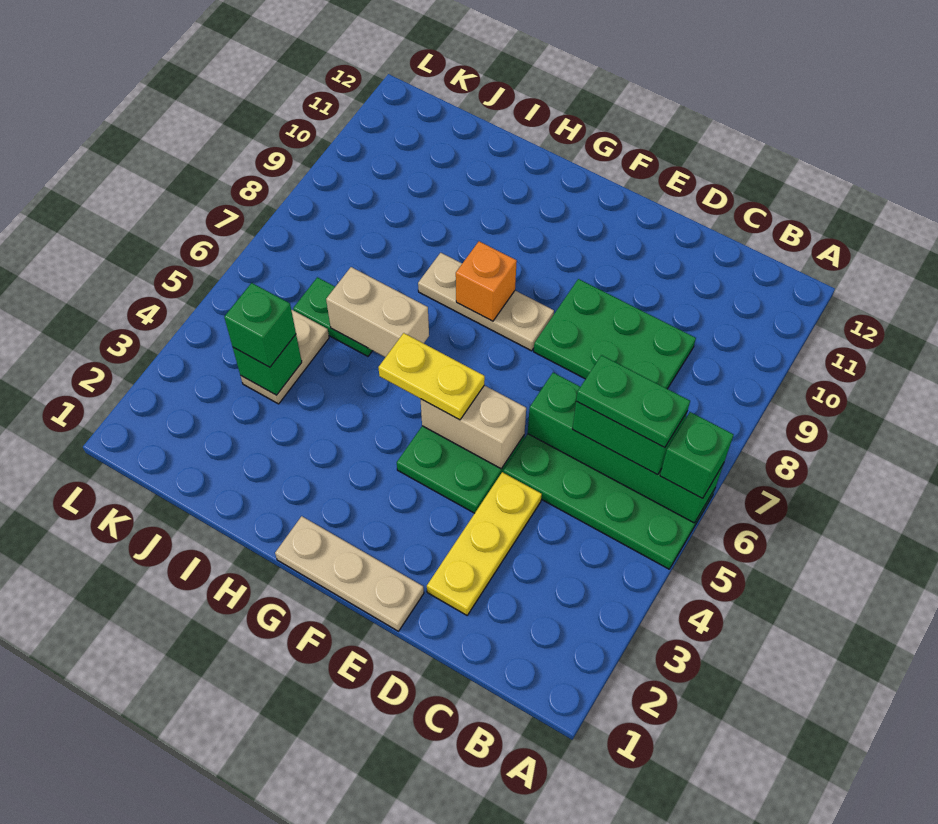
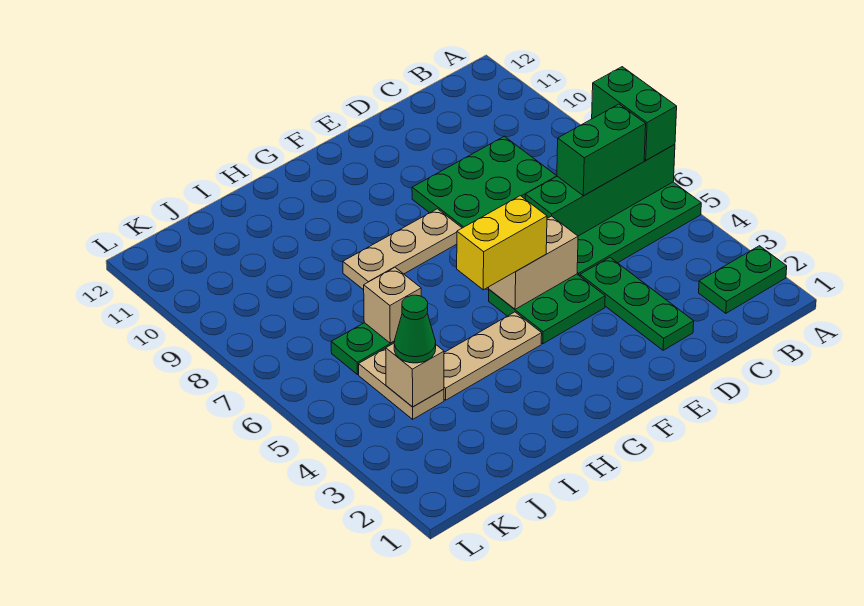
green 1x1 brick [660,412,734,498] -> green 1x2 brick [592,67,677,160]
green 1x2 plate [576,355,690,448] -> green 1x2 plate moved to [699,246,787,313]
yellow 1x3 plate [427,472,542,615] -> green 1x3 plate [580,257,694,350]
tan 1x3 plate [275,516,424,631] -> tan 1x3 plate moved to [444,312,542,400]
yellow 1x2 plate [378,333,485,420] -> yellow 1x2 brick [457,196,547,290]
orange 1x1 brick [456,241,517,321] -> none
tan 1x2 brick [326,267,429,357] -> tan 1x1 brick [364,267,421,343]
green 1x1 brick [233,335,302,395] -> tan 1x1 brick [386,343,444,407]
green 1x1 brick [224,283,296,367] -> green 1x1 cone [394,295,436,363]

